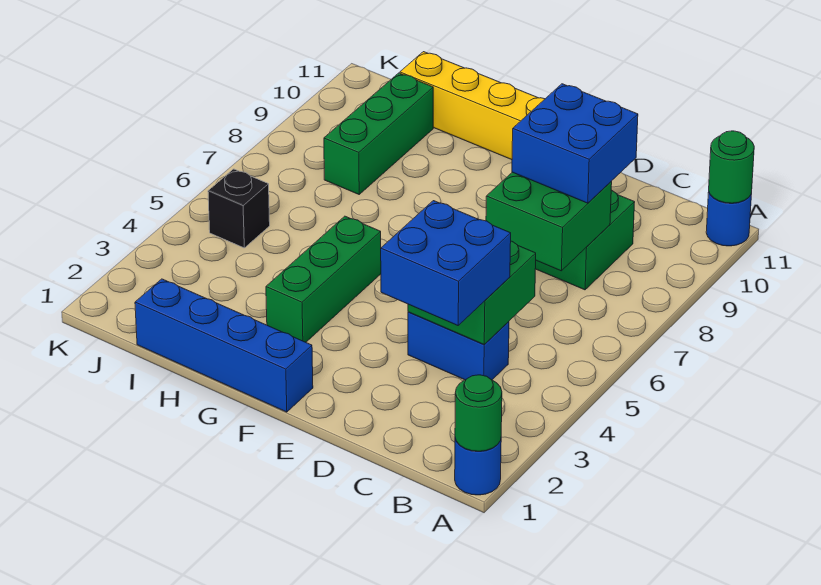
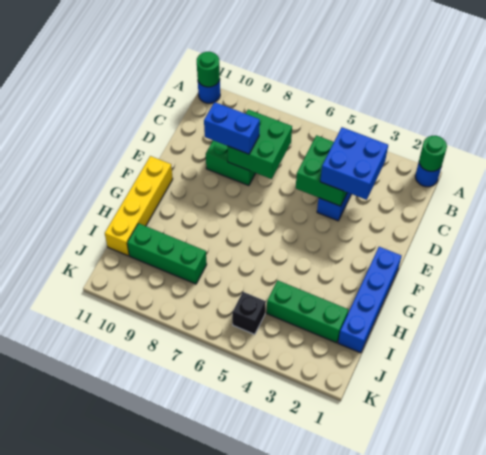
blue 2x2 brick [512,84,638,203] -> blue 1x2 brick [204,102,260,154]
green 1x3 brick [266,216,381,342] -> green 1x3 brick moved to [267,280,348,343]

